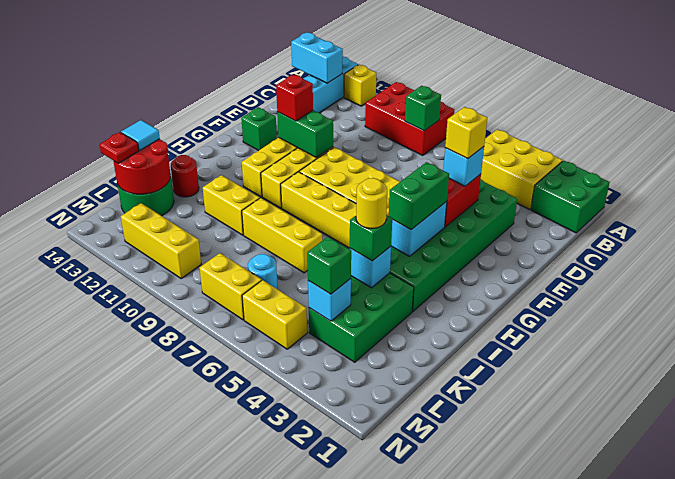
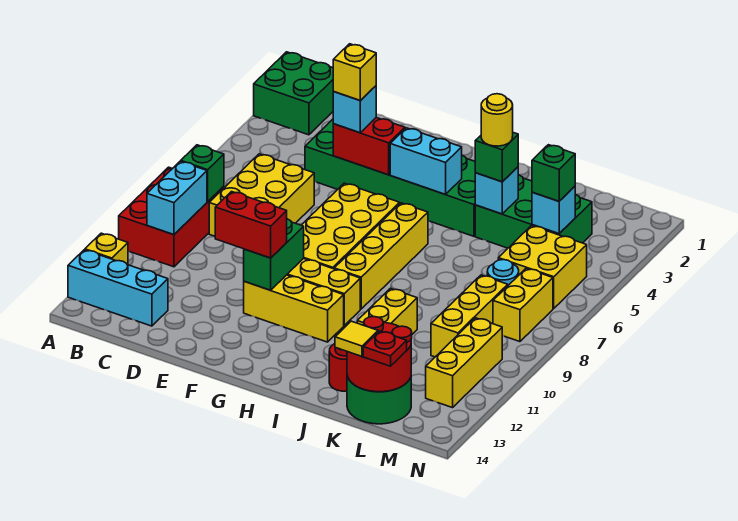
yellow 2x3 brick [481,129,563,209] -> yellow 2x3 brick moved to [209,154,314,236]
cyan 1x2 brick [291,33,343,83] -> cyan 1x2 brick moved to [147,161,207,235]
red 1x1 brick [276,74,313,121] -> red 1x2 brick [215,192,287,258]
green 1x1 brick [241,107,277,151] -> none
green 1x2 brick [389,162,449,230] -> none
yellow 1x3 brick [242,198,322,273] -> yellow 1x3 brick moved to [431,275,508,357]
cyan 1x1 tile [121,120,160,150] -> yellow 1x1 tile [335,321,378,357]
yellow 1x2 brick [242,280,307,349] -> yellow 2x2 brick [498,226,587,309]

